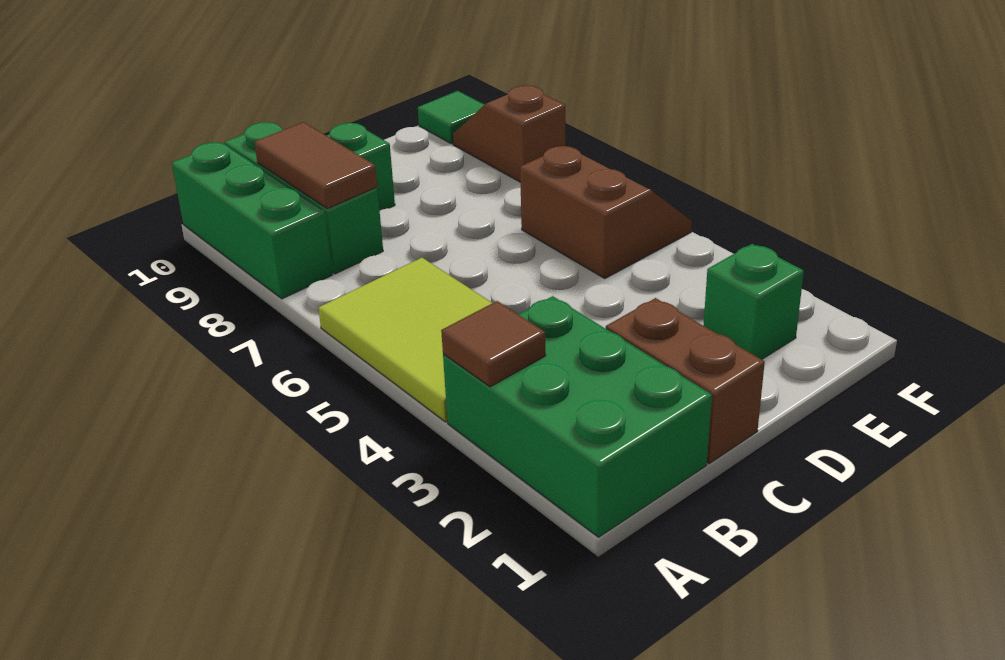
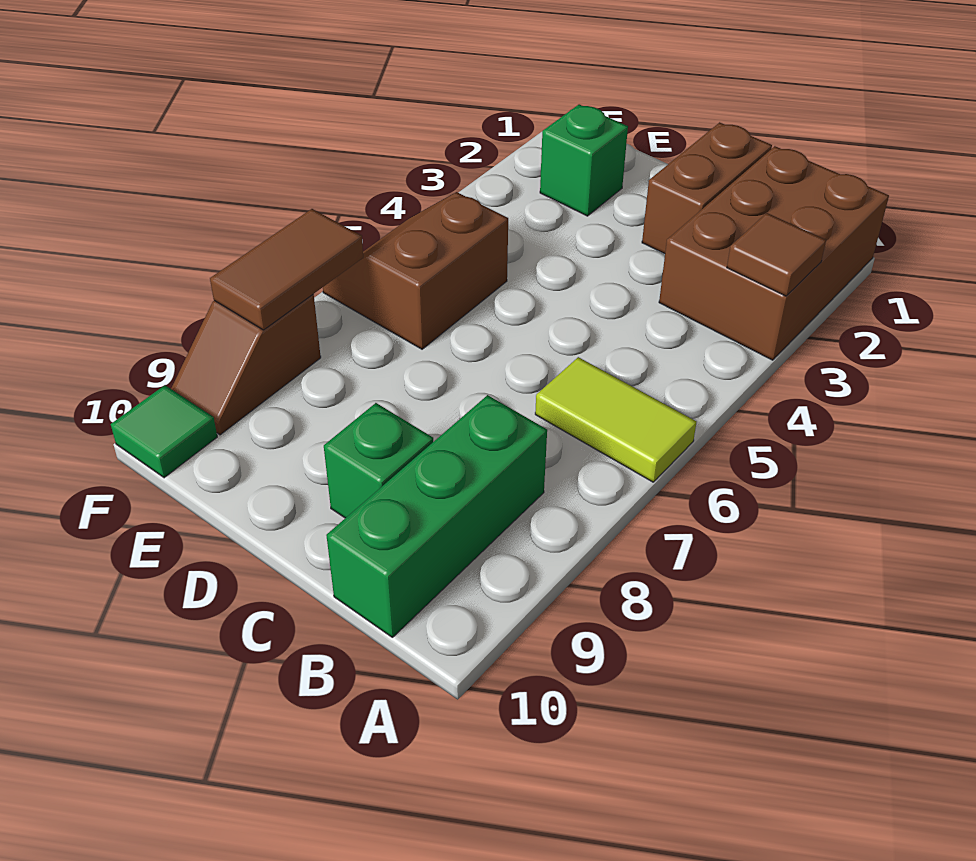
green 2x3 brick [443,296,712,537] -> brown 2x3 brick [659,146,889,360]
lime 2x3 tile [318,258,492,422] -> lime 1x2 tile [535,357,697,482]
green 1x3 brick [172,142,332,299] -> none
brown 1x2 tile [254,122,377,209] -> brown 1x2 tile moved to [210,209,363,330]

